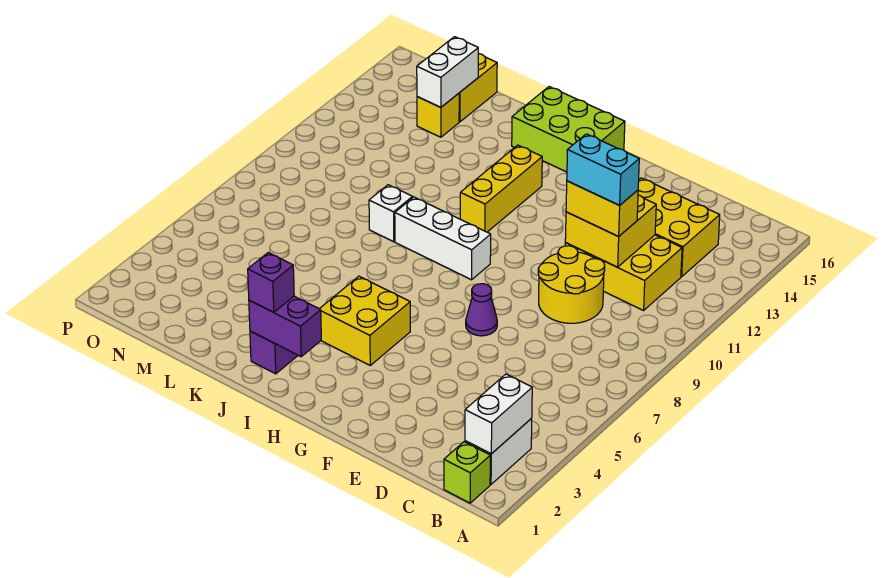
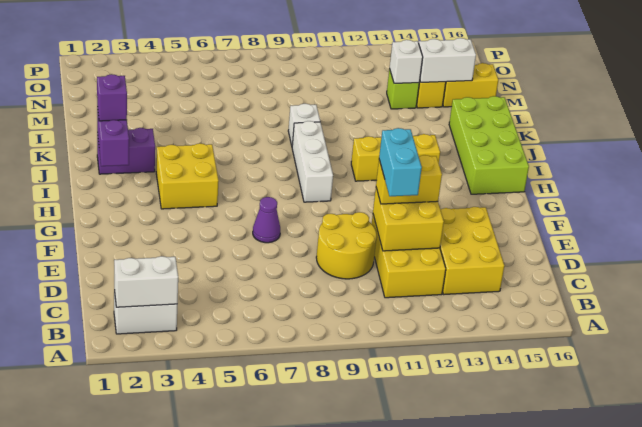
lime 1x1 brick [444,442,490,503] -> lime 1x1 brick moved to [387,68,419,109]
yellow 1x2 brick [566,181,638,236] -> yellow 1x2 brick turned to [376,155,442,204]
lime 2x3 brick [512,87,625,172] -> lime 2x4 brick [449,96,529,194]
none -> white 1x1 brick [390,40,423,83]

